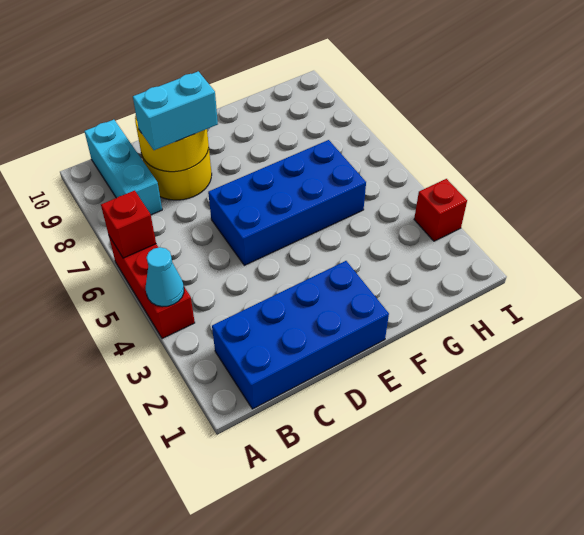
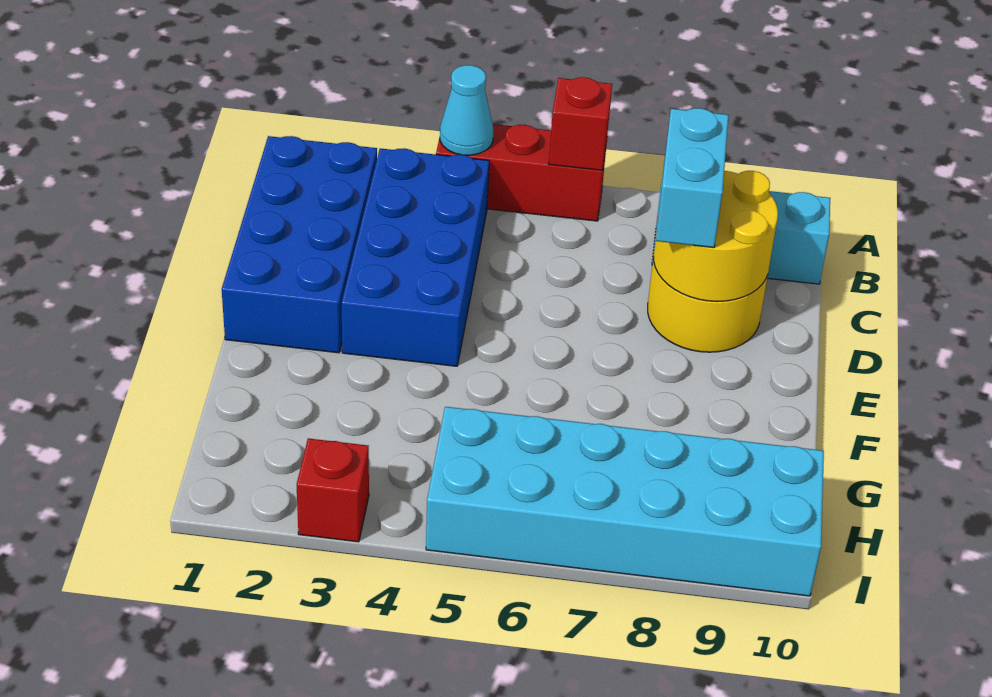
blue 2x4 brick [208,140,366,265] -> blue 2x4 brick moved to [342,148,489,366]
none -> cyan 2x6 brick [426,407,824,596]

